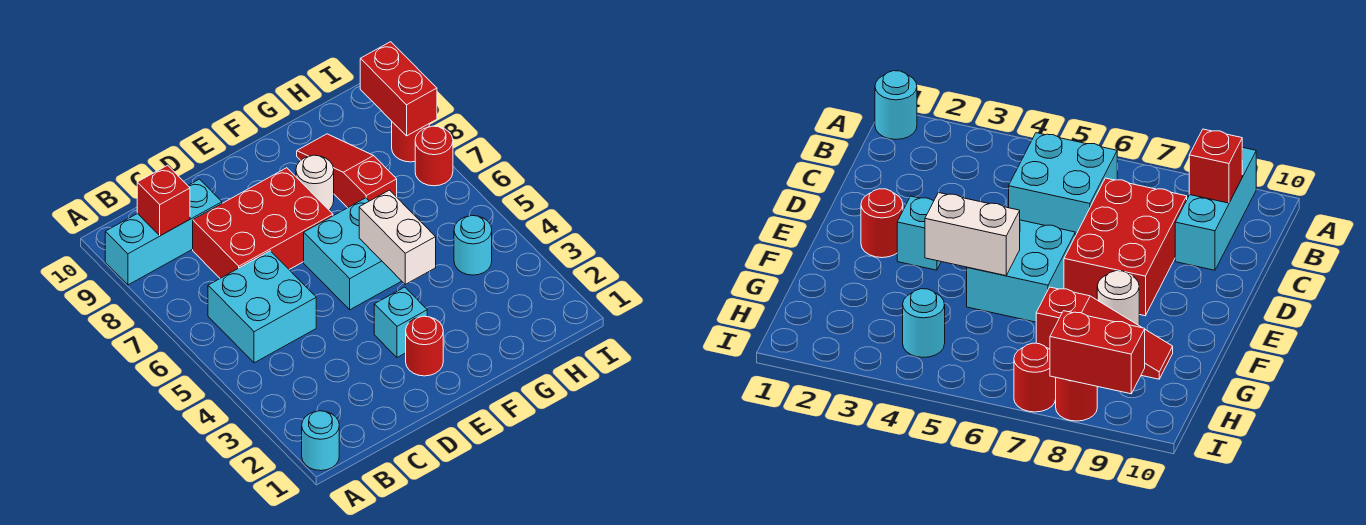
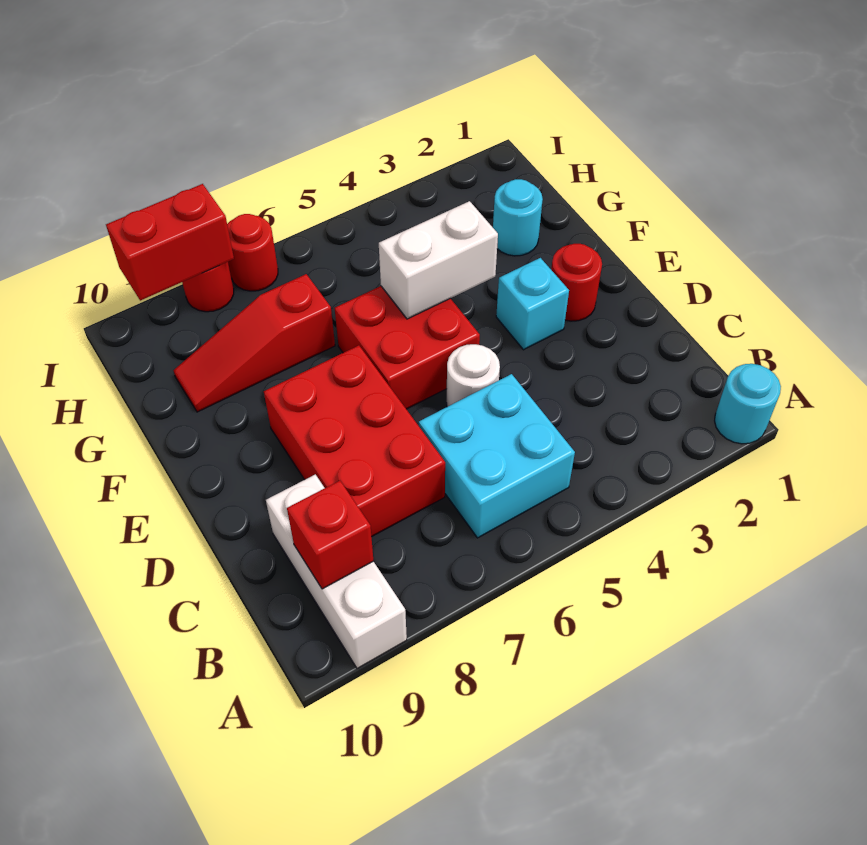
cyan 1x3 brick [105,179,222,285] -> white 1x3 brick [266,474,407,668]
cyan 2x2 brick [304,198,401,310] -> red 2x2 brick [335,286,480,409]
white 1x1 round brick [296,155,334,210] -> white 1x1 round brick moved to [447,344,500,407]
cyan 1x1 round brick [454,215,492,275] -> cyan 1x1 round brick moved to [493,179,543,256]

